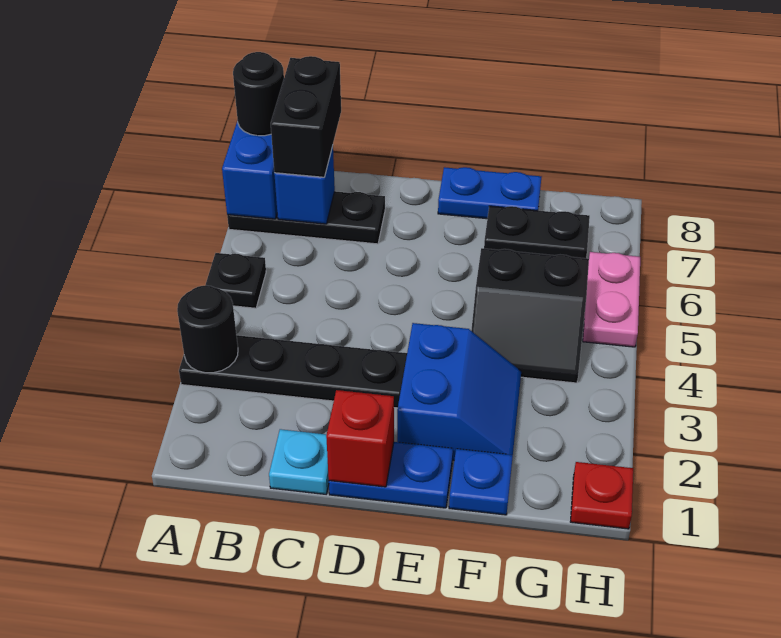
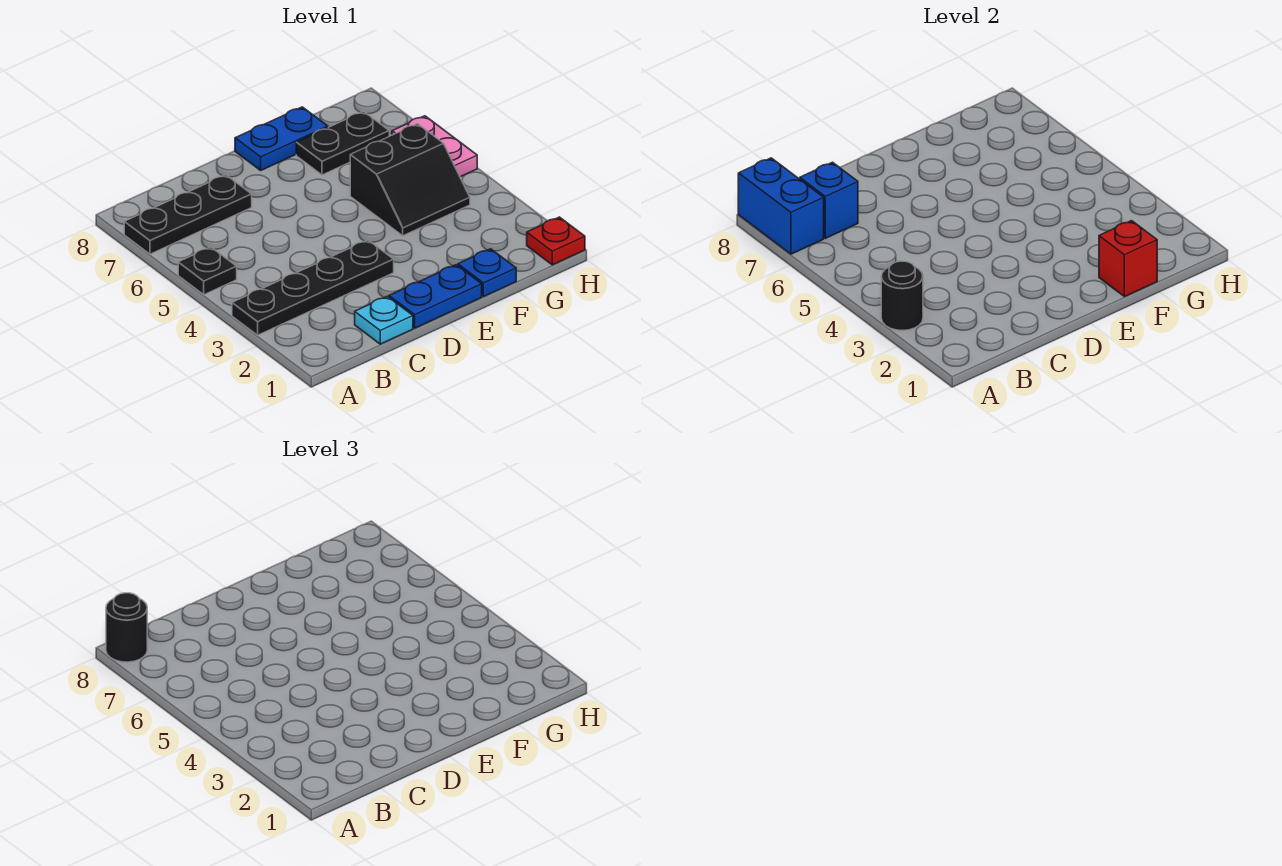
black 1x2 brick [271,56,341,177] -> none
red 1x1 brick [326,390,394,487] -> red 1x1 brick moved to [1099,221,1157,297]
blue 2x2 slope [397,323,521,460] -> none

